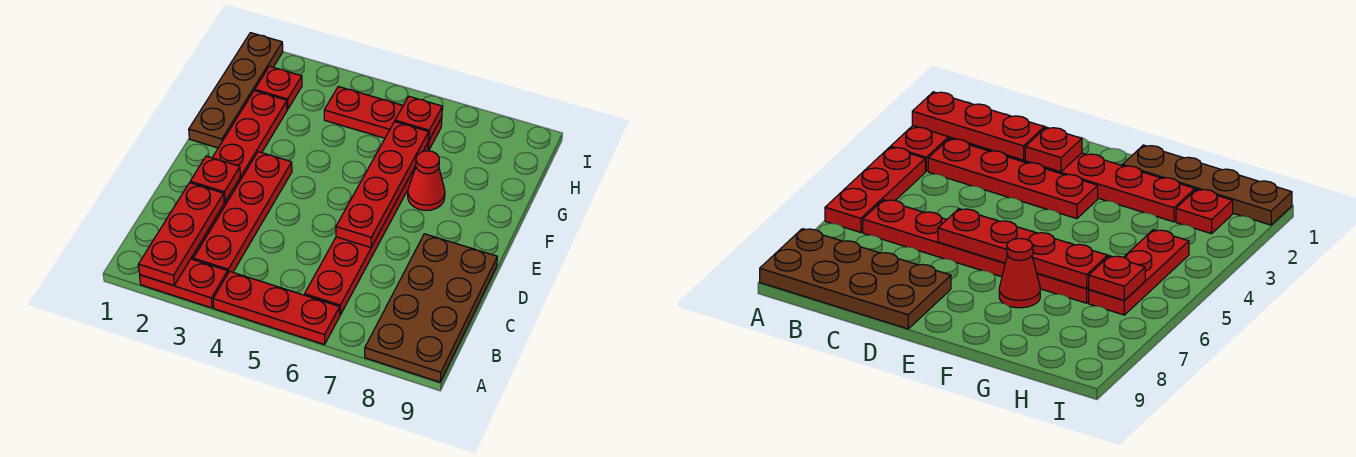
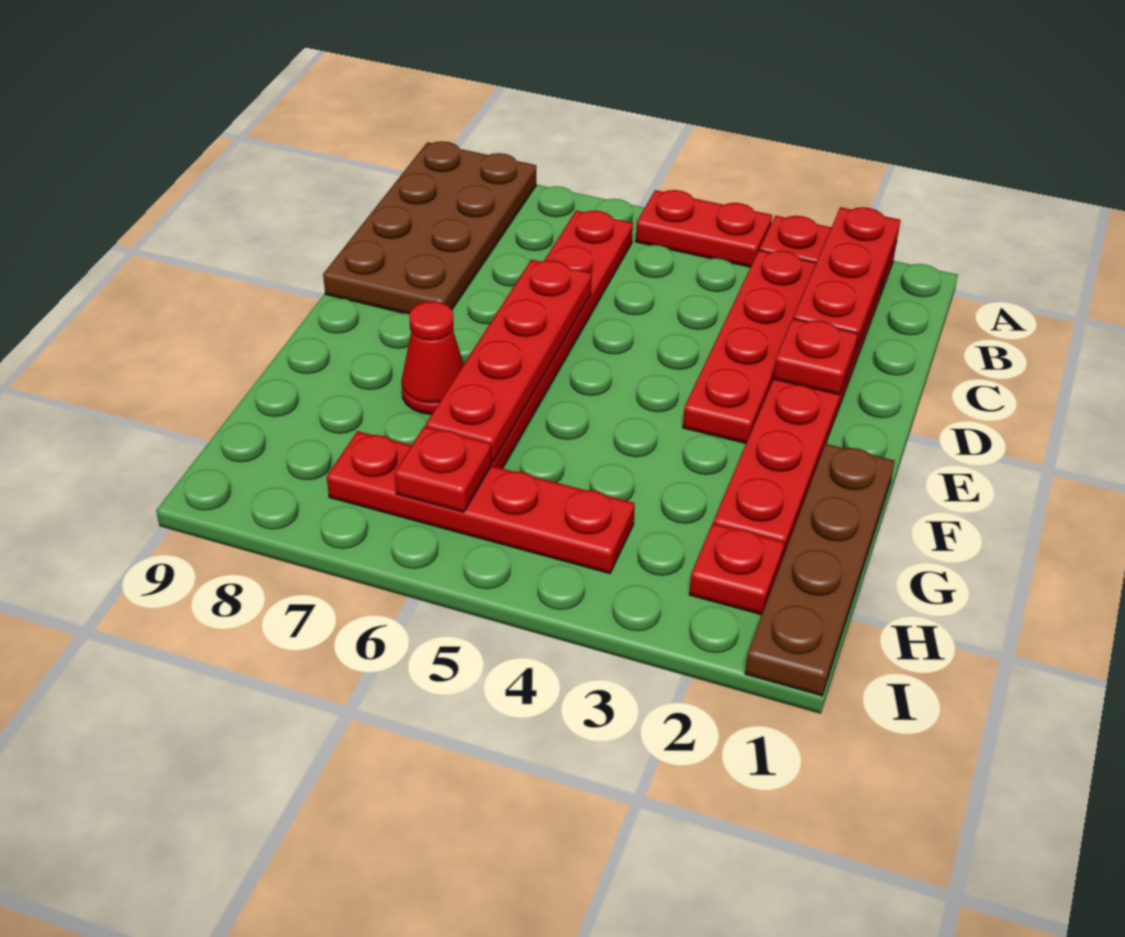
red 1x3 plate [213,271,340,345] -> red 1x2 plate [636,190,772,267]
red 1x3 plate [324,87,442,151] -> red 1x4 plate [327,431,635,574]

